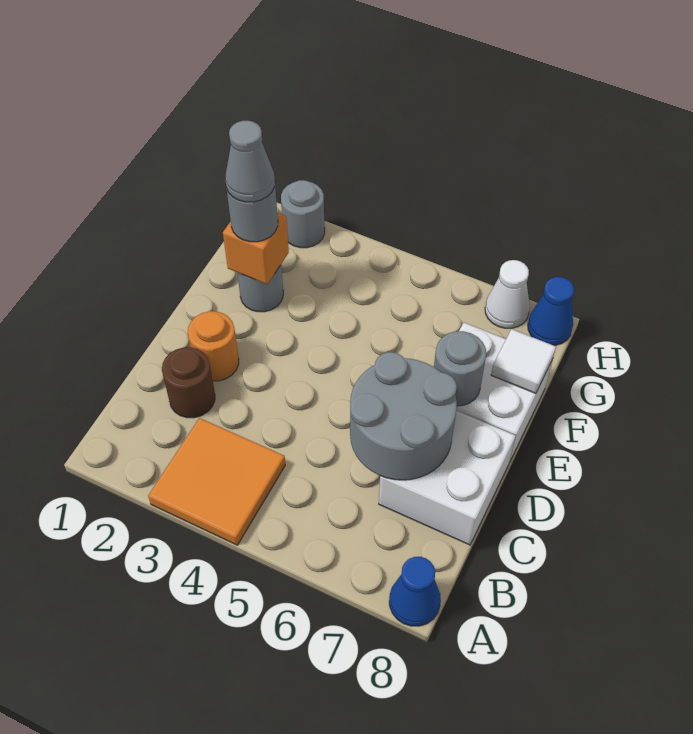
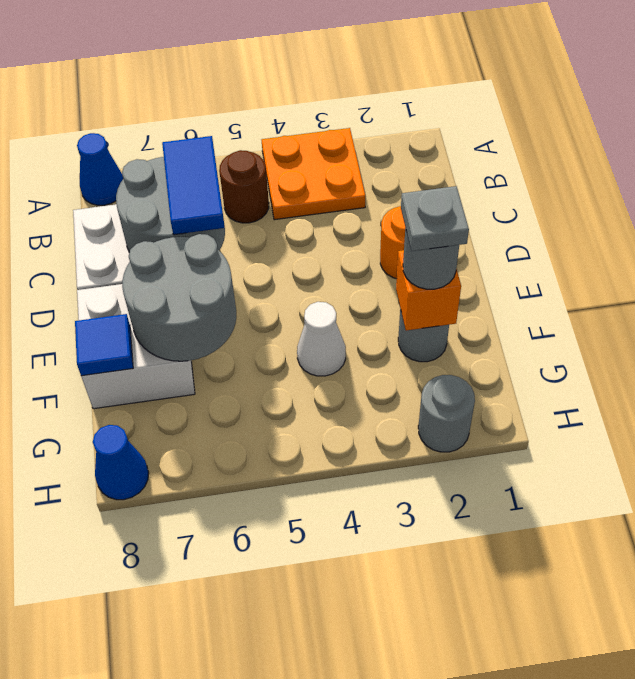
orange 2x2 tile [148,418,285,545] -> orange 2x2 plate [262,128,365,220]
brown 1x1 round brick [162,347,215,418] -> brown 1x1 round brick moved to [219,150,269,223]
none -> blue 1x2 tile [162,136,225,235]
grey 1x1 round brick [434,331,486,406] -> grey 2x2 round brick [122,234,236,361]
grey 1x1 cone [225,121,275,202] -> grey 1x1 plate [401,186,469,251]
white 1x1 tile [491,329,556,393] -> blue 1x1 tile [75,314,133,376]
white 1x1 cone [485,260,530,328] -> white 1x1 cone moved to [297,302,346,376]

